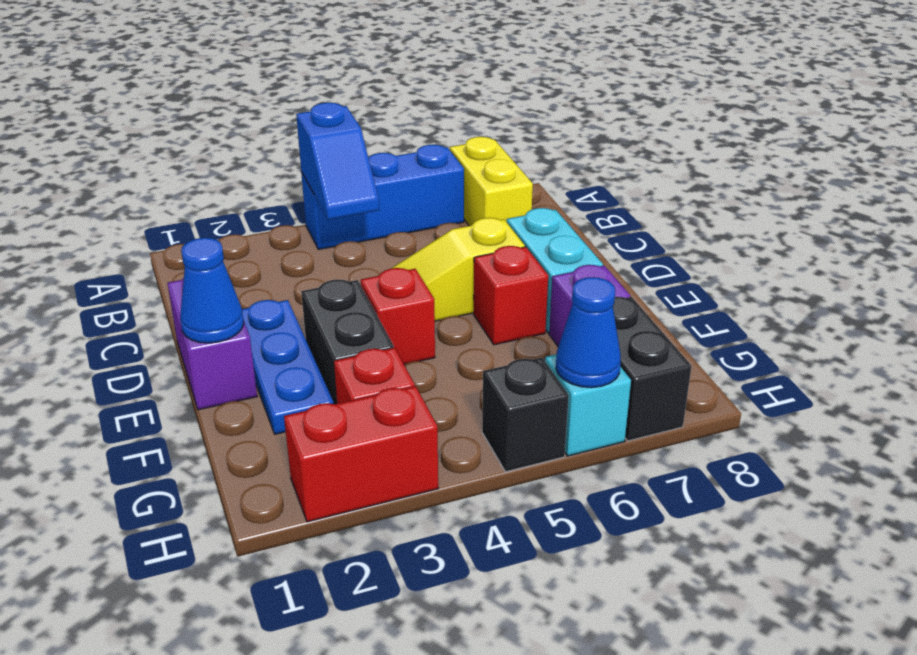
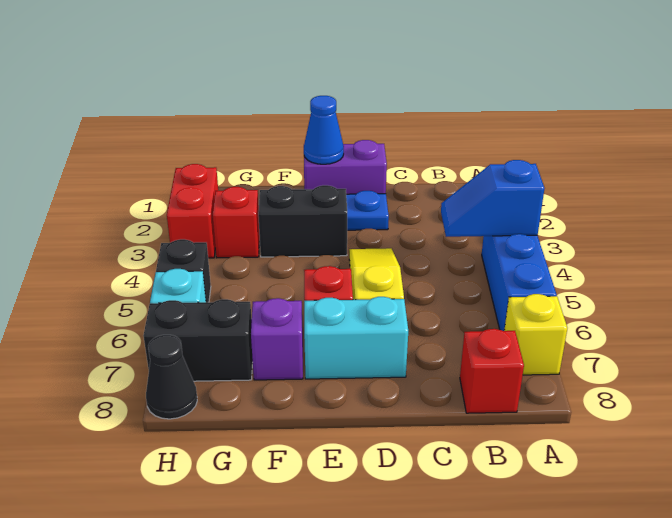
yellow 1x2 brick [450,137,533,226] -> yellow 1x1 brick [504,294,567,375]
red 1x1 brick [361,268,435,364] -> red 1x1 brick moved to [460,329,524,413]
blue 1x1 cone [556,277,621,388] -> none
none -> black 1x1 cone [146,335,197,419]

